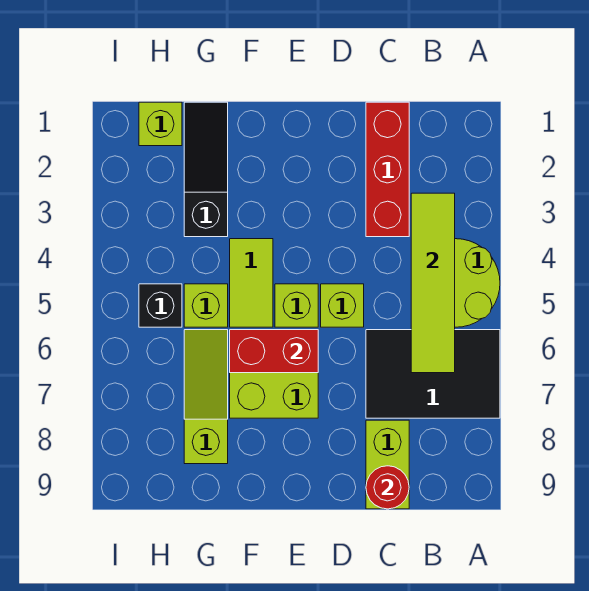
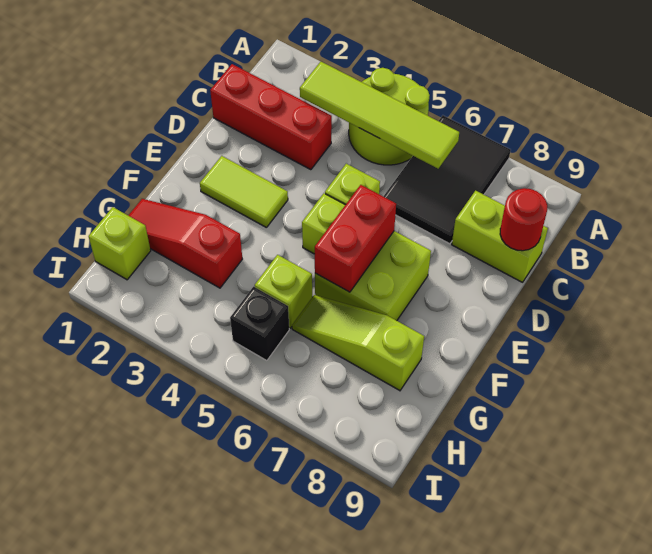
lime 1x2 tile [230,239,273,327] -> lime 1x2 tile moved to [200,156,288,228]
black 1x3 slope [184,102,228,237] -> red 1x3 slope [128,199,242,288]

